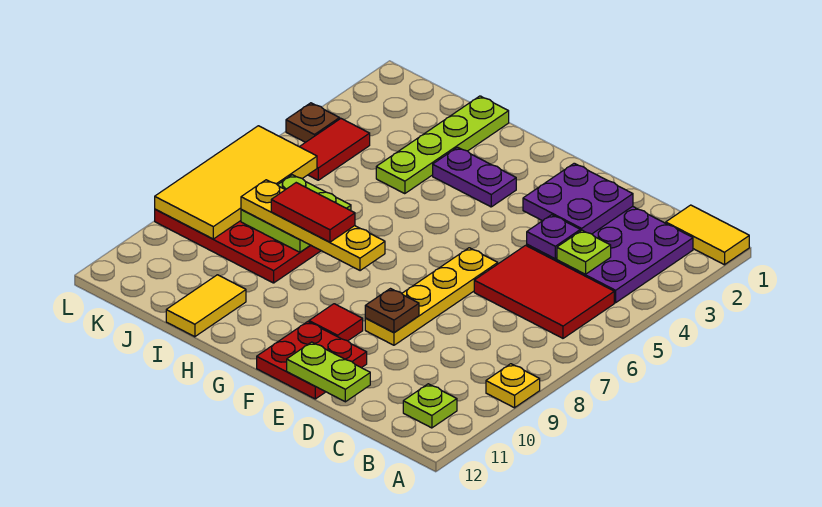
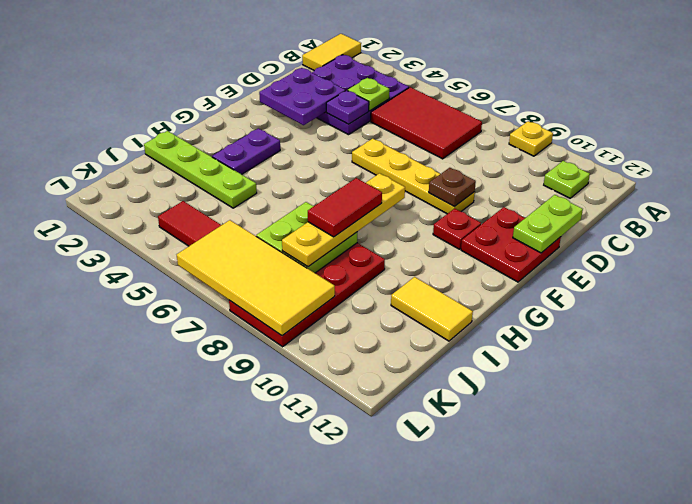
red 2x3 tile [474,245,614,338] -> red 2x3 tile turned to [371,87,482,159]
red 1x1 tile [309,304,363,341] -> red 1x1 plate [433,208,481,249]
brown 1x1 plate [286,103,340,142] -> none

